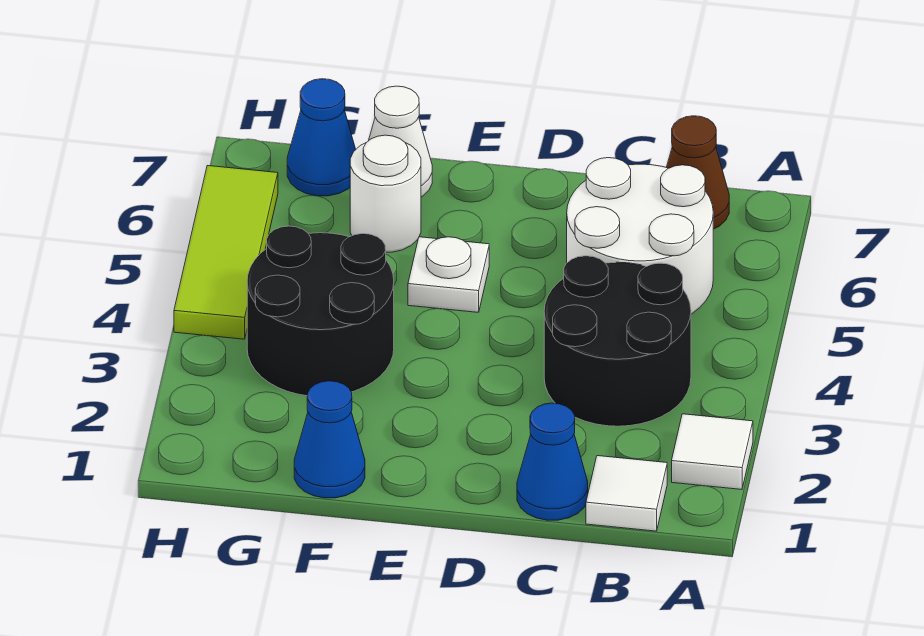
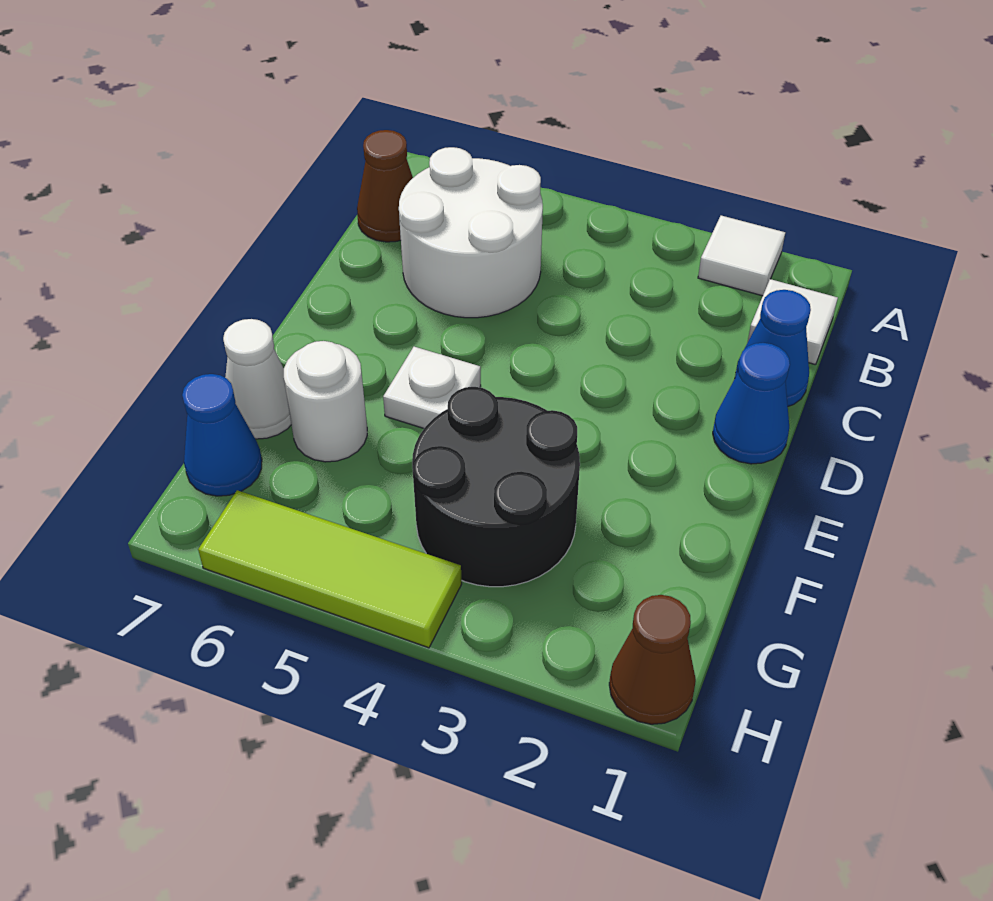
black 2x2 round brick [544,256,691,426] -> none
blue 1x1 cone [294,381,365,498] -> blue 1x1 cone moved to [713,343,790,464]
none -> brown 1x1 cone [609,595,696,724]

